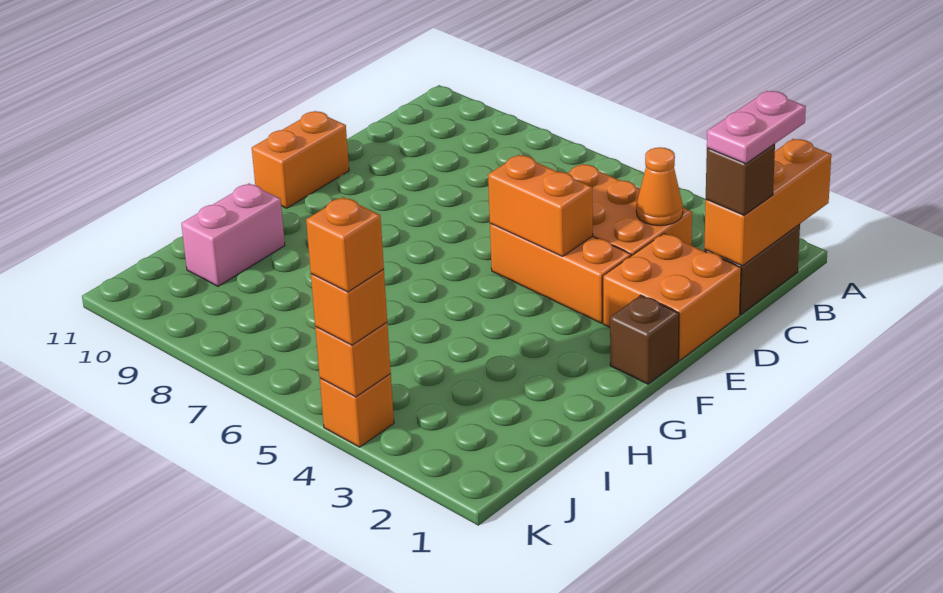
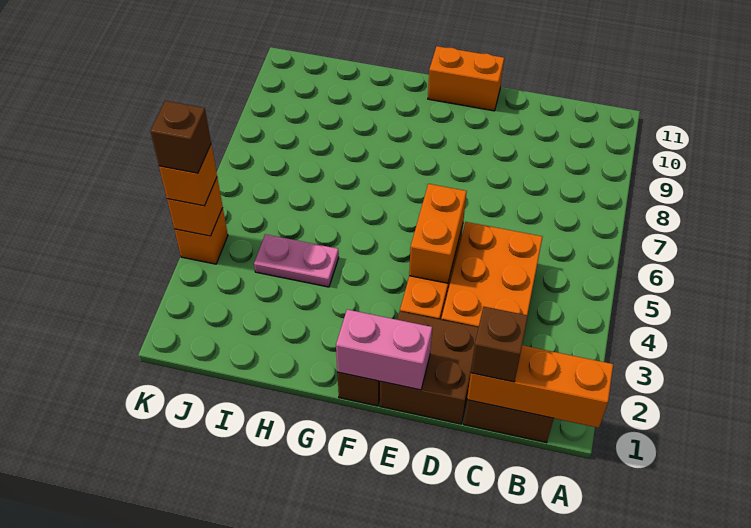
pink 1x2 plate [707,91,806,164] -> pink 1x2 plate moved to [254,234,339,287]
orange 1x1 cone [636,147,683,226] -> none
orange 2x2 brick [603,234,741,360] -> brown 2x2 brick [380,311,478,424]
pink 1x2 brick [181,184,285,286] -> pink 1x2 brick moved to [336,310,432,390]
orange 1x1 brick [306,197,384,292] -> brown 1x1 brick [151,101,211,173]

